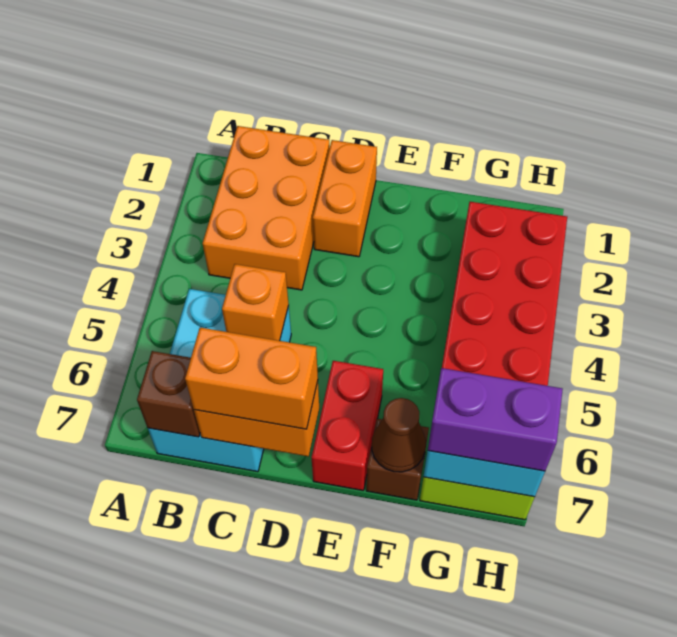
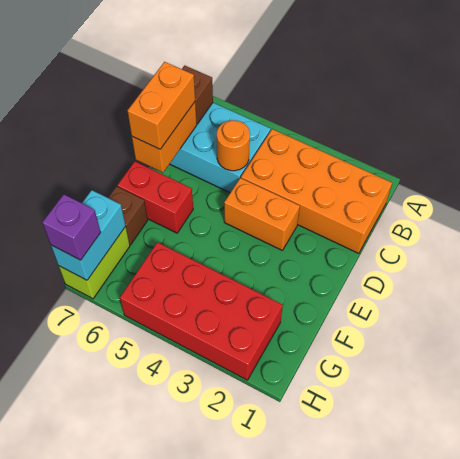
orange 2x3 brick [203,126,330,290] -> orange 2x4 brick [241,129,392,254]
orange 1x1 brick [222,264,289,341] -> orange 1x1 round brick [217,120,250,171]
orange 1x2 brick [313,140,377,257] -> orange 1x2 brick moved to [224,178,300,250]
brown 1x1 cone [372,398,426,472] -> none
purple 1x2 brick [428,368,563,471] -> purple 1x1 brick [42,194,101,260]

